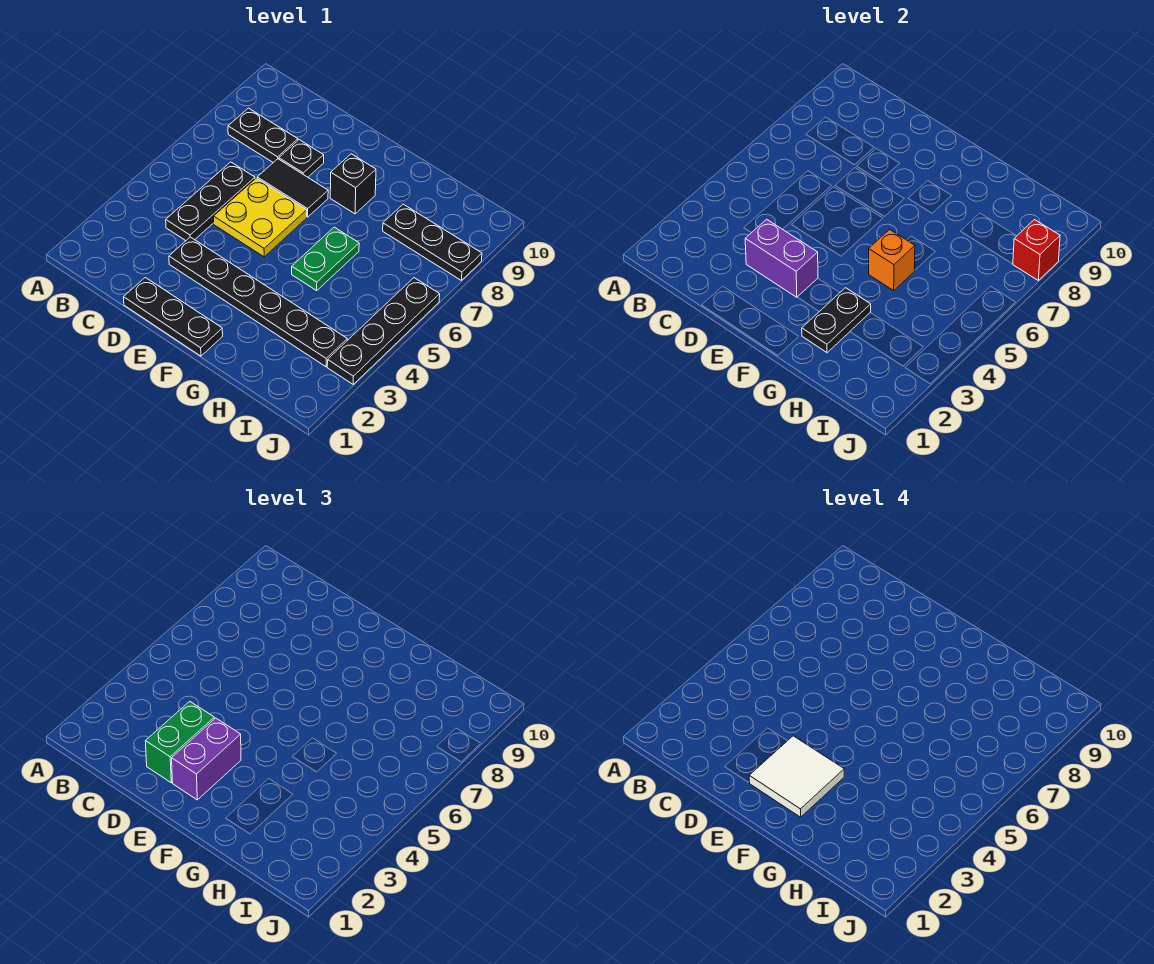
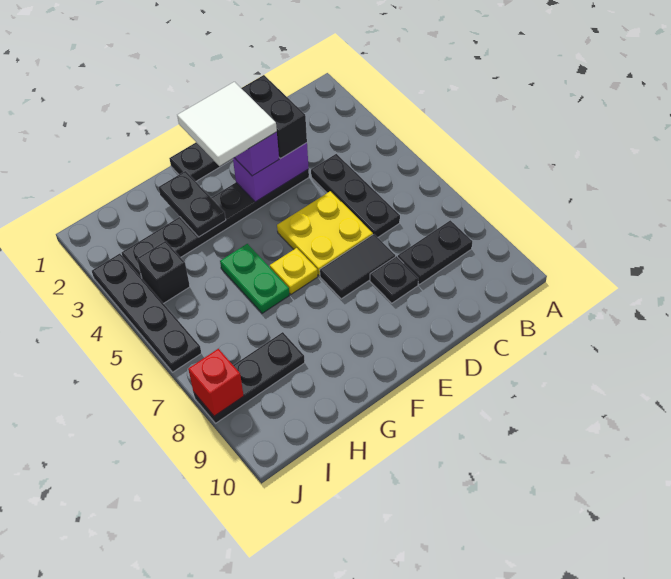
green 1x2 brick [145,701,214,783] -> black 1x2 brick [241,75,307,158]
none -> yellow 1x1 plate [270,248,318,294]
black 1x1 brick [330,154,376,214] -> black 1x1 brick moved to [137,241,190,304]
orange 1x1 brick [869,229,915,290] -> none

